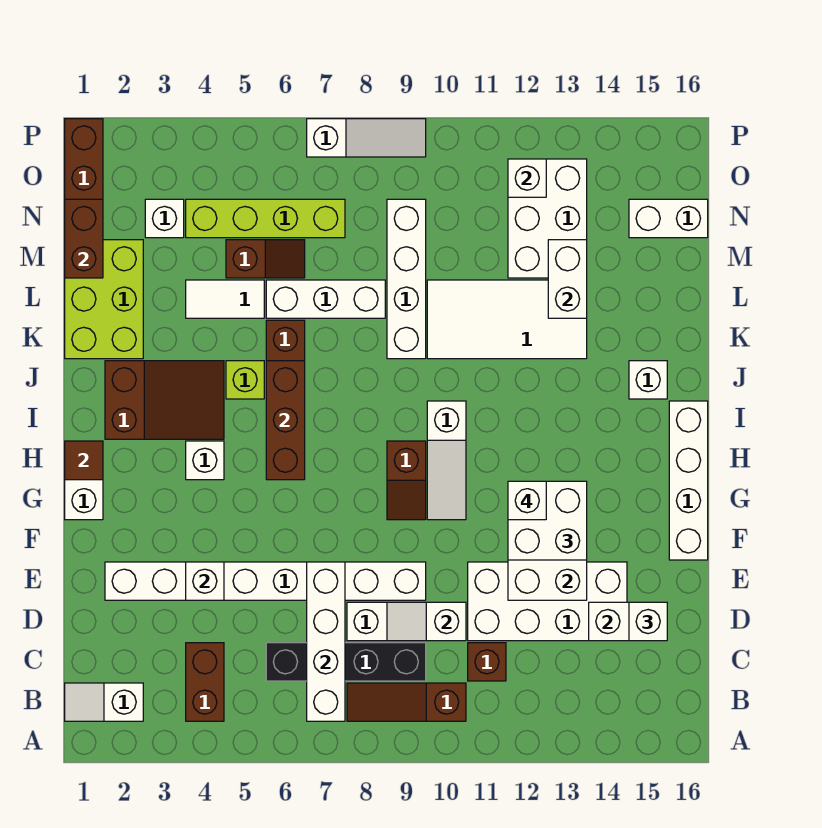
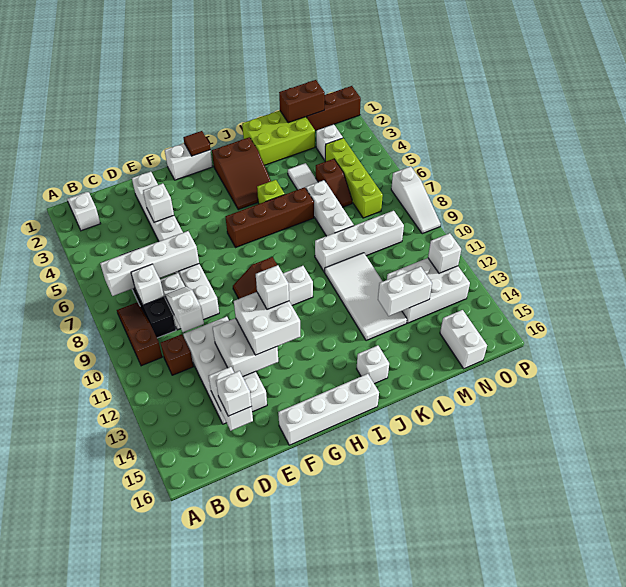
brown 1x2 brick [186,643,224,721] -> none
white 1x1 brick [186,441,224,480] -> white 1x1 brick moved to [131,264,164,305]
brown 1x3 brick [266,361,305,480] -> none

